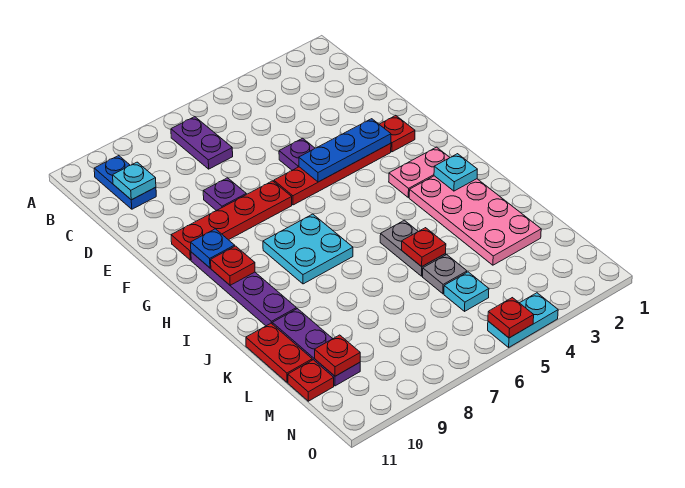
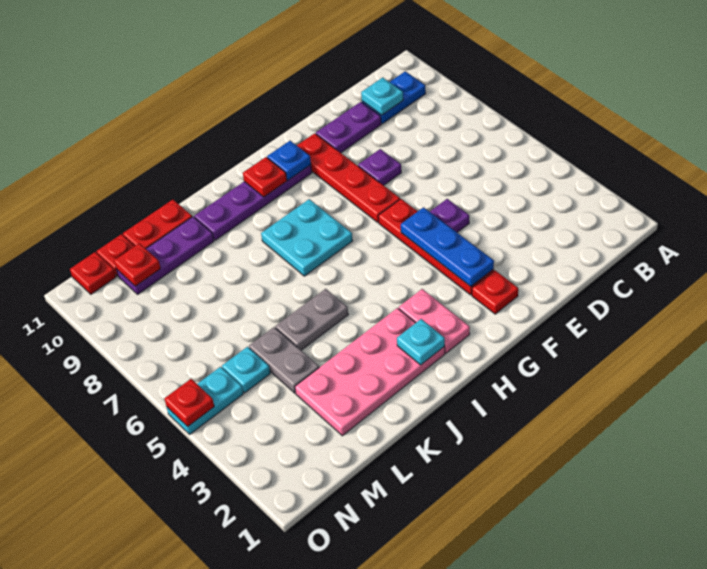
purple 1x2 plate [171,117,233,169] -> purple 1x2 plate moved to [316,102,381,153]
red 1x1 plate [402,228,446,267] -> red 1x1 plate moved to [70,252,116,294]
grey 1x1 plate [423,255,467,294] -> grey 1x2 plate [249,327,319,393]
cyan 1x2 plate [488,293,558,347] -> cyan 1x2 plate turned to [167,367,243,434]

